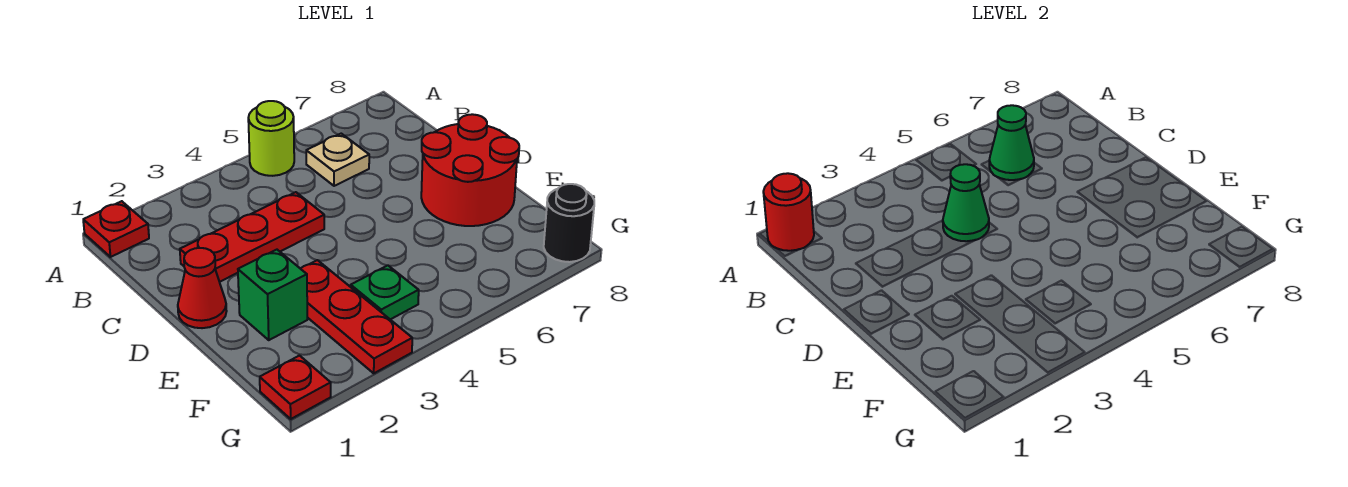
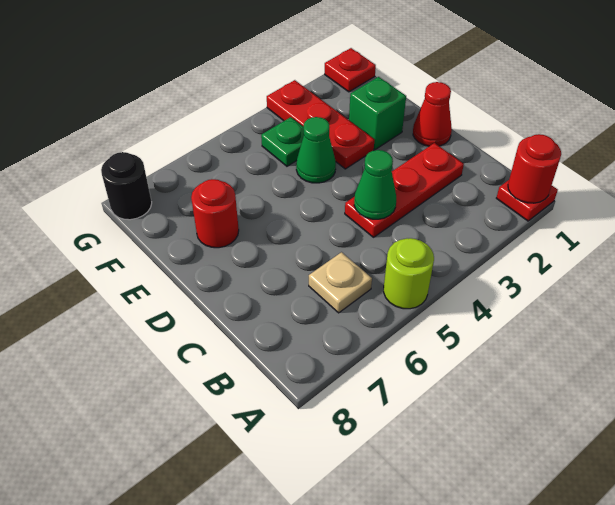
green 1x1 cone [989,105,1034,180] -> green 1x1 cone moved to [296,117,336,183]
red 2x2 round brick [421,114,519,226] -> red 1x1 round brick [191,179,239,248]

